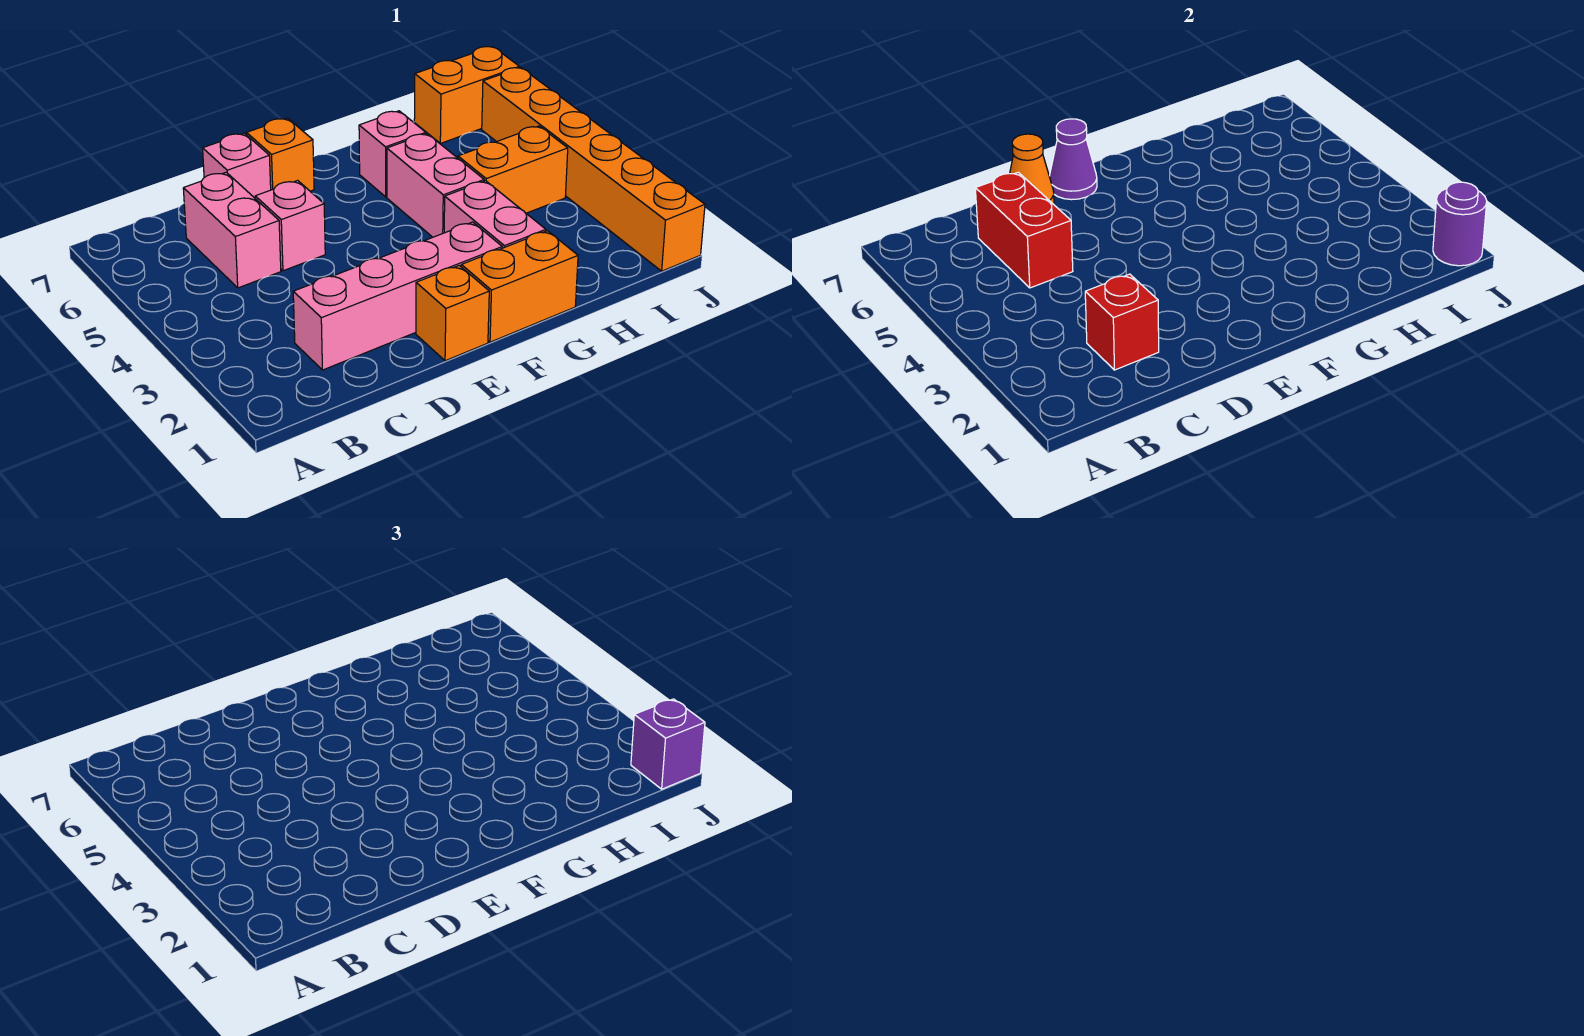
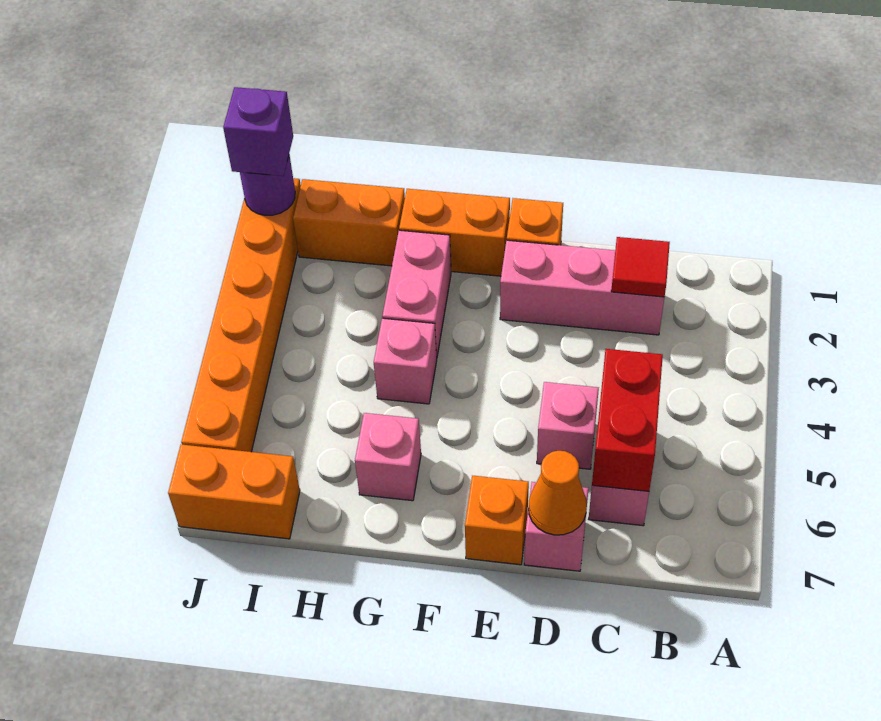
pink 1x4 brick [293,222,502,370] -> pink 1x3 brick [500,240,664,335]
red 1x1 brick [1085,274,1159,370] -> red 1x1 tile [611,237,670,297]
purple 1x1 cone [1049,119,1097,200] -> none
pink 1x2 brick [387,134,484,237] -> pink 1x1 brick [374,318,437,404]
orange 1x2 brick [458,126,568,213] -> orange 1x2 brick moved to [293,179,405,266]

